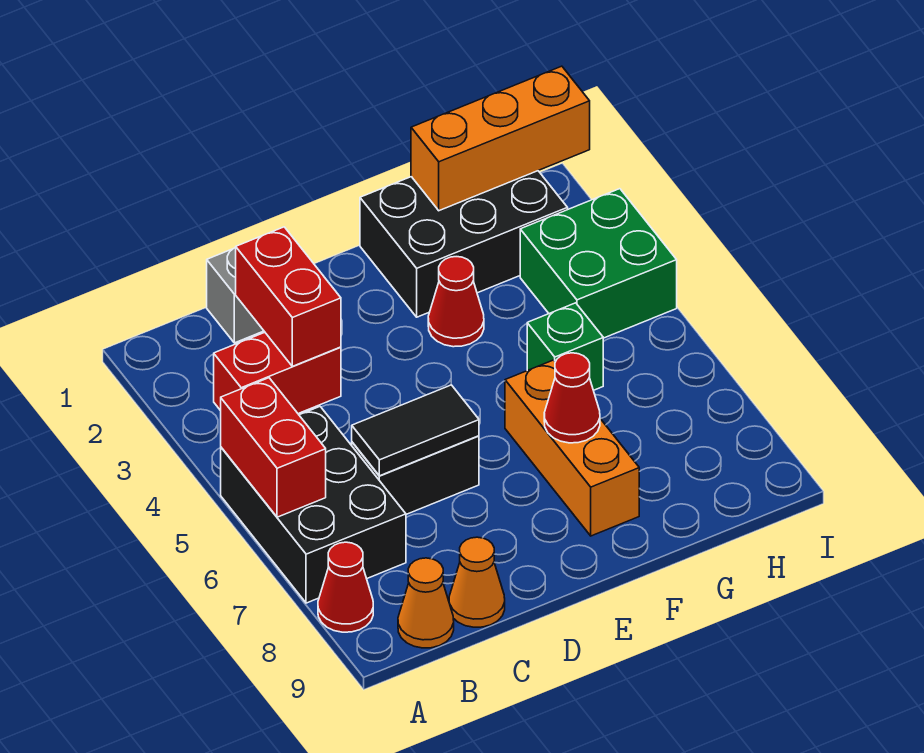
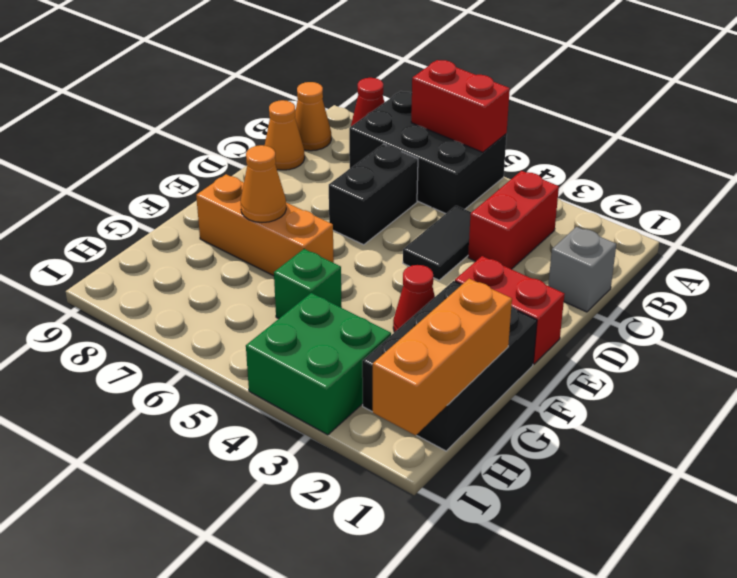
red 1x2 brick [236,227,341,366] -> red 1x2 brick moved to [455,256,565,364]
black 1x2 tile [352,385,479,476] -> black 1x2 tile moved to [403,206,471,280]
red 1x1 cone [544,353,600,443] -> orange 1x1 cone [241,145,286,223]

